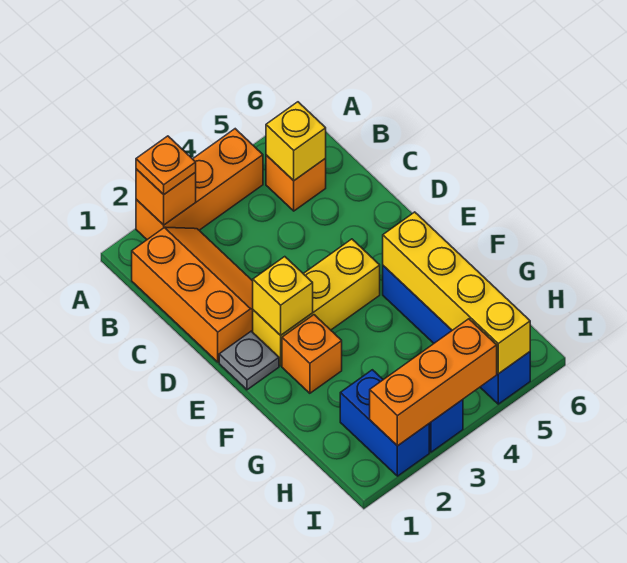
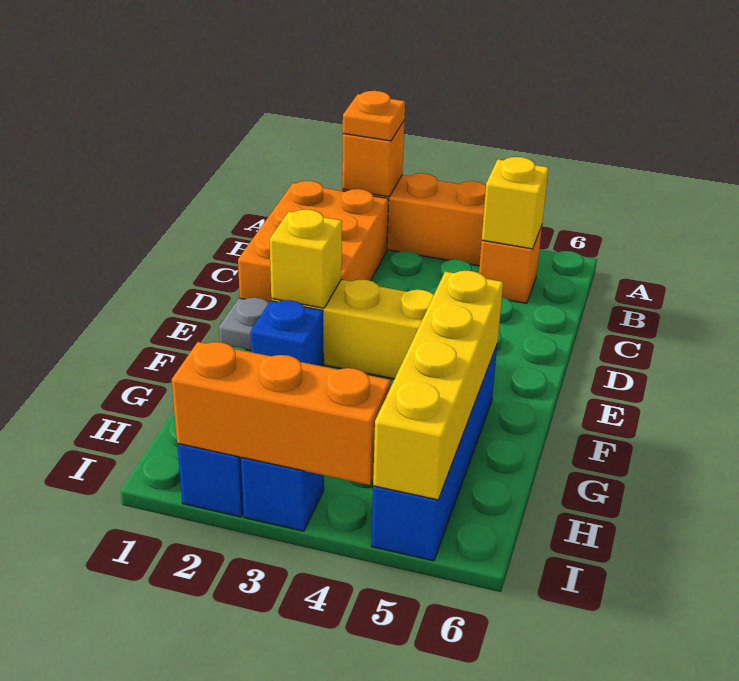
orange 2x3 slope [132,227,253,362] -> orange 2x3 brick [238,181,389,302]
orange 1x1 brick [282,315,342,393] -> blue 1x1 brick [250,300,324,366]

